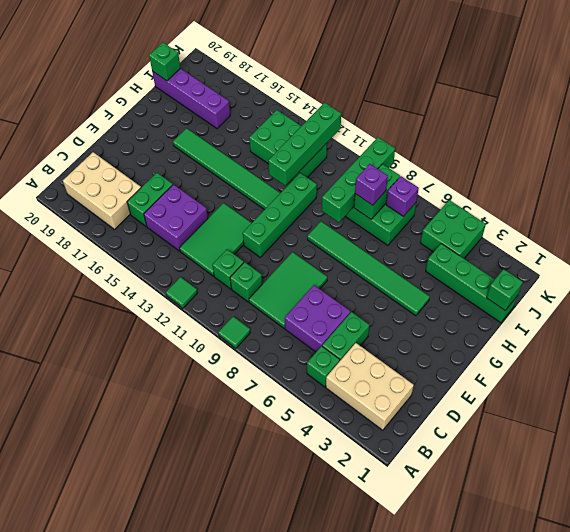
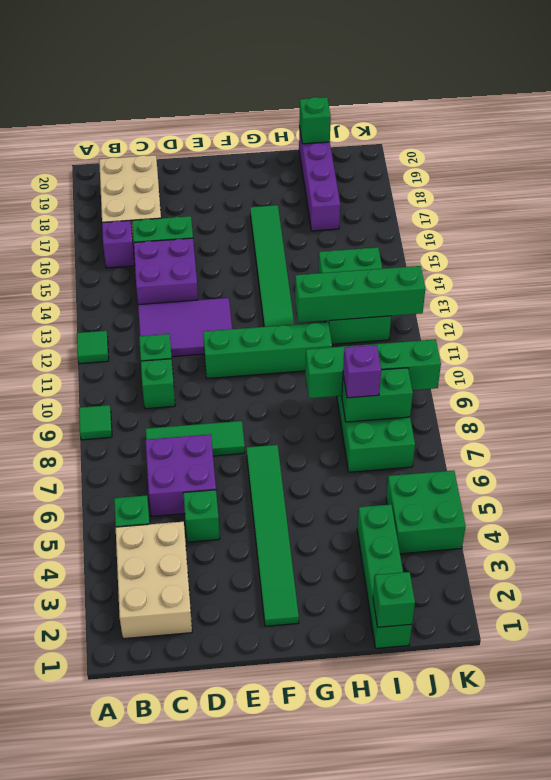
green 1x2 brick [322,312,369,360] -> green 1x1 brick [183,490,220,542]
green 2x3 tile [249,252,327,328] -> green 1x3 tile [146,421,245,456]
green 2x3 tile [180,203,251,276] -> purple 2x3 tile [138,298,232,356]
green 1x6 tile [307,221,430,316] -> green 1x6 tile moved to [246,445,299,626]
purple 1x1 brick [386,176,419,217] -> purple 1x1 brick moved to [102,221,135,268]

